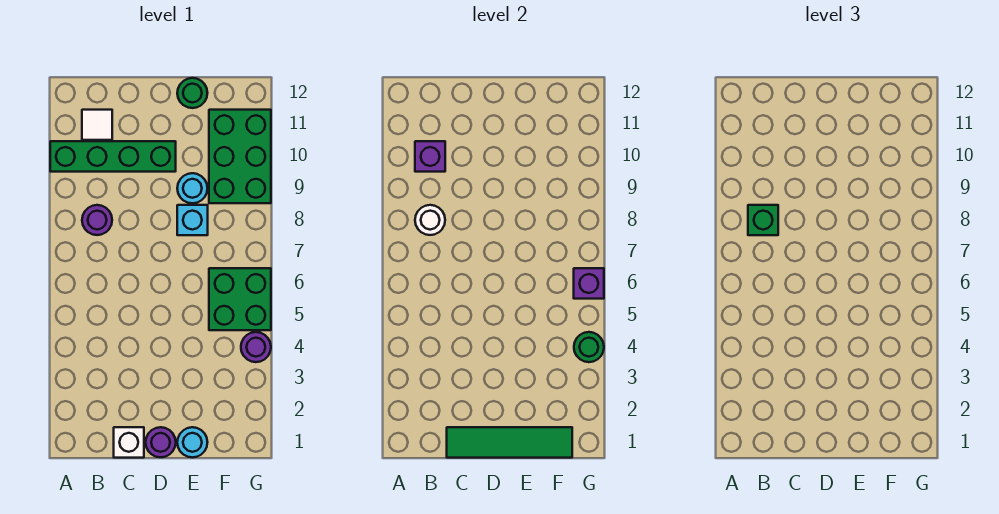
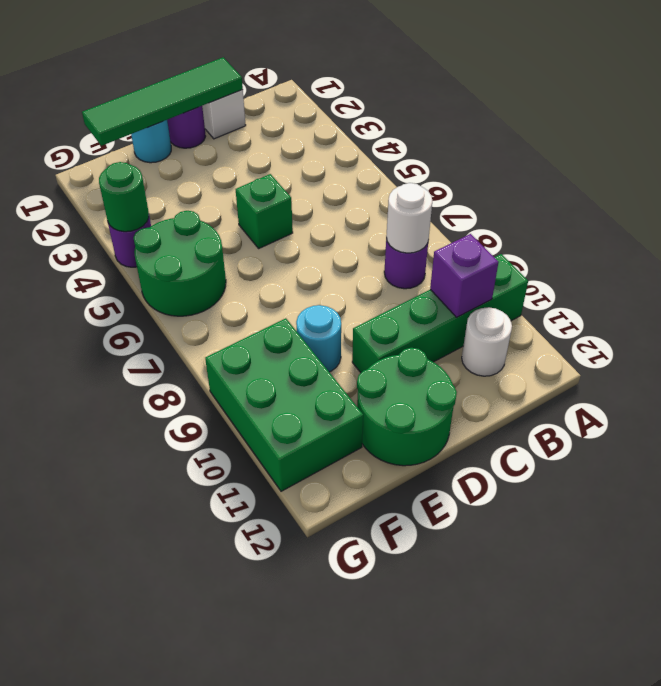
green 1x1 brick [748,205,778,235] -> green 1x1 brick moved to [236,174,293,248]
white 1x1 tile [82,110,112,140] -> white 1x1 round brick [462,307,512,376]
cyan 1x1 brick [177,205,208,235] -> none
green 1x1 round brick [177,78,207,108] -> green 2x2 round brick [357,348,457,466]
green 2x2 brick [209,268,271,330] -> green 2x2 round brick [133,211,226,316]
purple 1x1 brick [574,268,604,299] -> none

